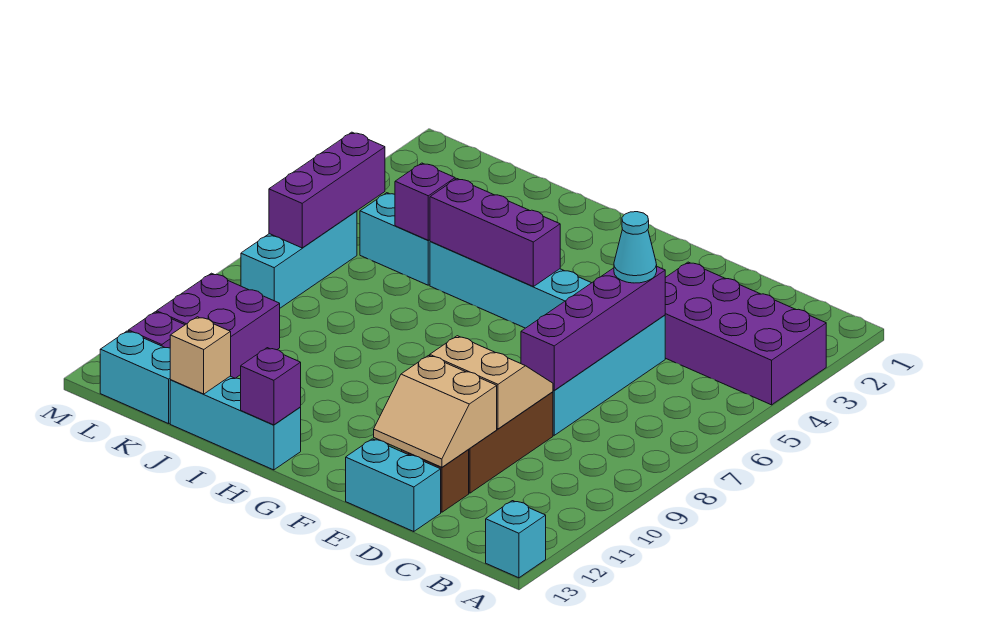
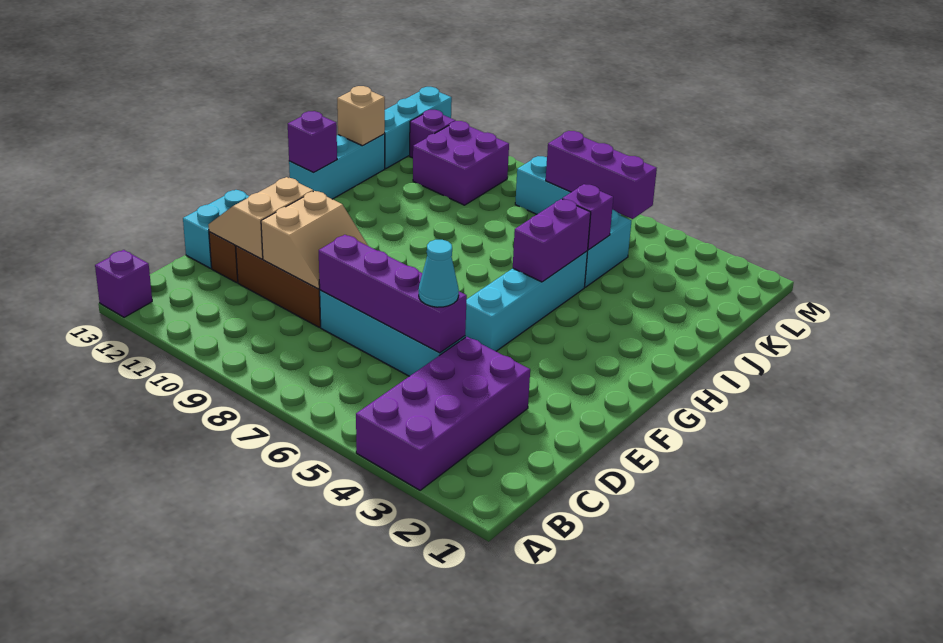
cyan 1x1 brick [486,501,546,578] -> purple 1x1 brick [95,250,152,317]
purple 1x3 brick [430,179,560,286] -> purple 1x2 brick [513,199,591,282]
cyan 1x2 brick [100,331,170,424] -> cyan 1x3 brick [385,87,452,169]

